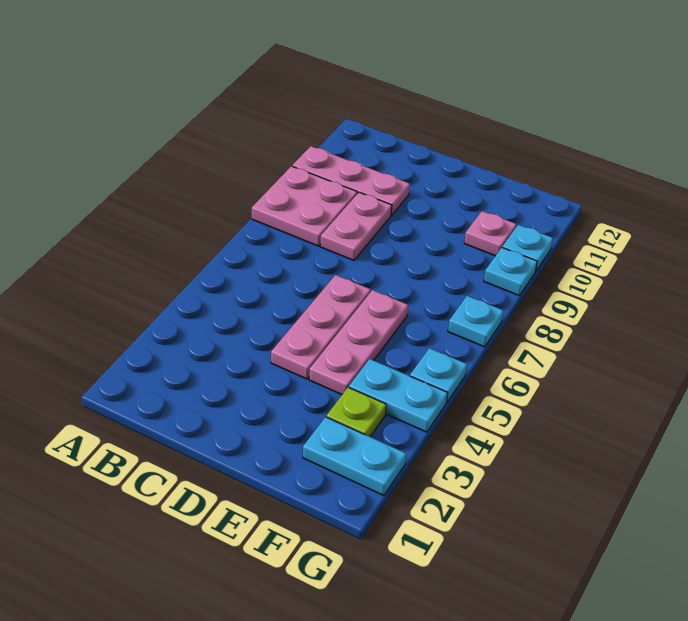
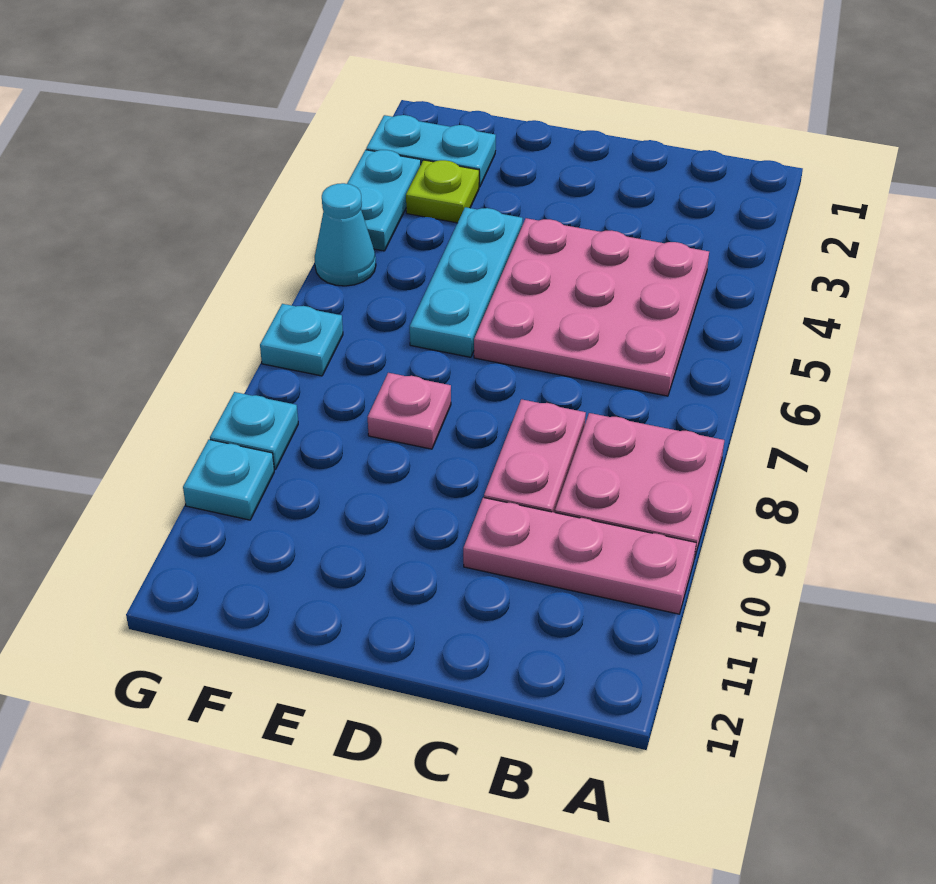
pink 1x3 plate [271,275,370,379] -> pink 3x3 plate [474,218,709,396]
pink 1x3 plate [309,290,408,394] -> cyan 1x3 plate [410,207,523,357]
cyan 1x2 plate [349,359,448,432] -> cyan 1x2 plate turned to [347,150,421,251]
pink 1x1 plate [464,211,516,256] -> pink 1x1 plate moved to [368,373,451,449]
cyan 1x1 plate [410,348,467,402] -> cyan 1x1 cone [315,183,376,286]

